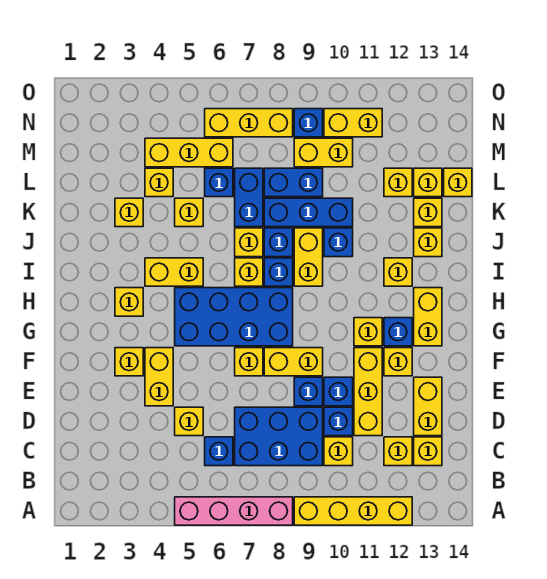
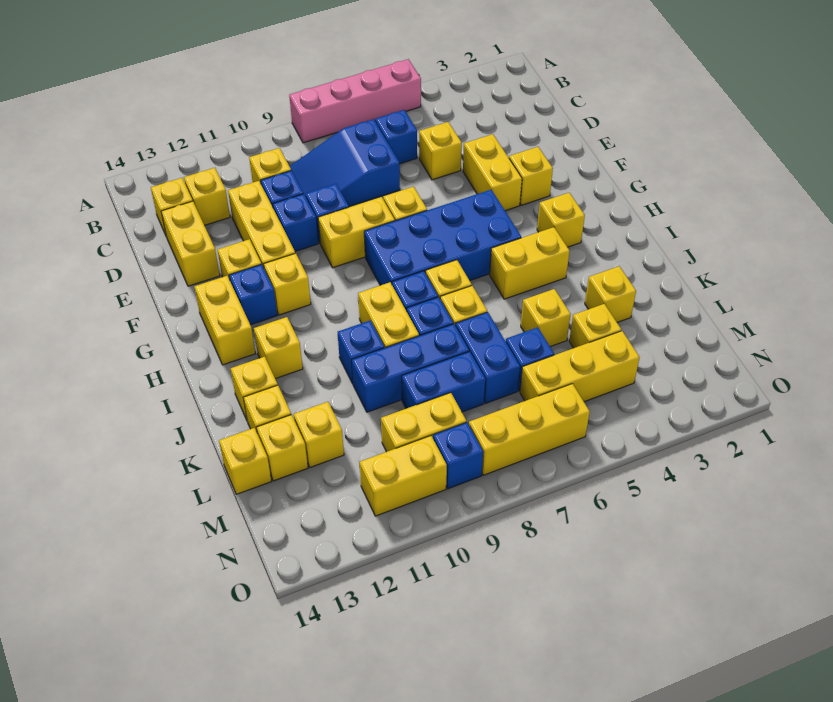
yellow 1x4 brick [294,497,412,525] -> none
blue 2x3 brick [235,407,323,466] -> blue 2x3 slope [289,119,400,206]

